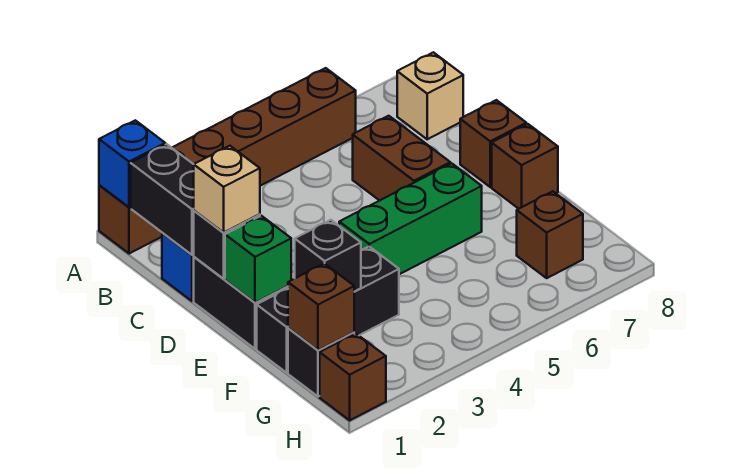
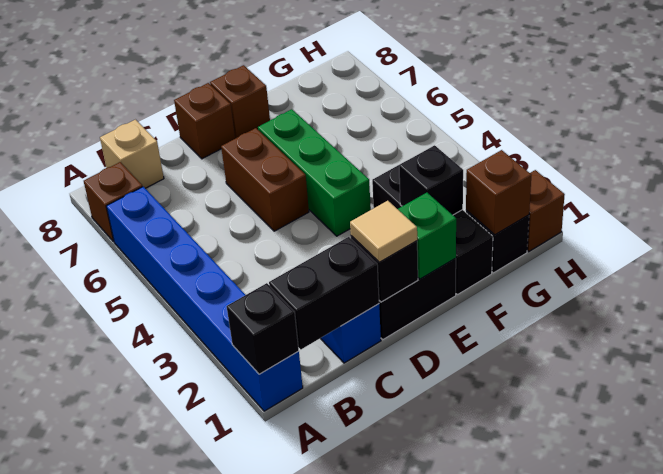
brown 1x6 brick [99,68,356,254] -> blue 1x6 brick [106,187,303,411]
blue 1x1 brick [99,120,165,207] -> black 1x1 brick [227,283,299,374]
brown 1x2 brick [353,116,450,201] -> brown 1x2 brick turned to [221,128,309,231]
tan 1x1 brick [194,146,260,232] -> tan 1x1 tile [350,201,417,262]
brown 1x1 brick [517,191,583,278] -> brown 1x1 brick moved to [84,162,143,242]

